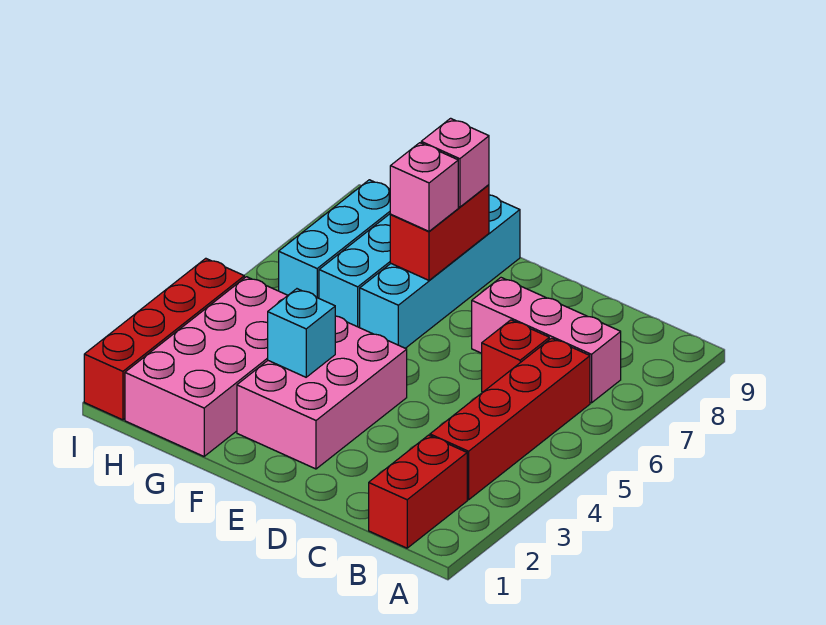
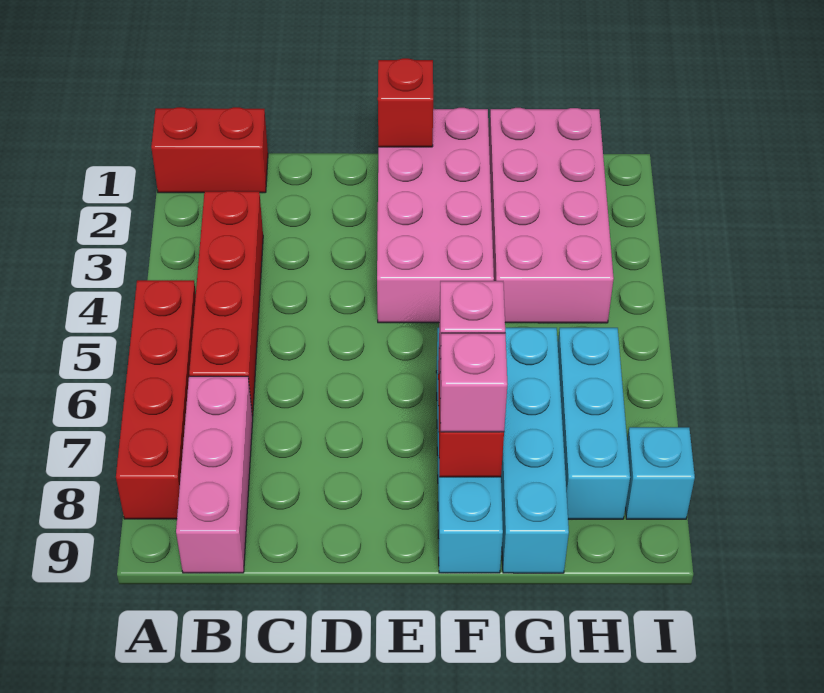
red 1x2 brick [369,435,467,548] -> red 1x2 brick turned to [151,107,268,193]
pink 1x3 brick [472,278,621,403] -> pink 1x3 brick turned to [176,376,253,573]
red 1x1 brick [482,320,549,392] -> red 1x1 brick moved to [378,58,433,147]
pink 2x3 brick [237,316,407,469] -> pink 2x4 brick [377,108,494,323]
cyan 1x1 brick [268,289,335,377] -> cyan 1x1 brick moved to [625,427,695,519]
red 1x4 brick [84,258,244,420] -> red 1x4 brick moved to [116,280,196,519]

